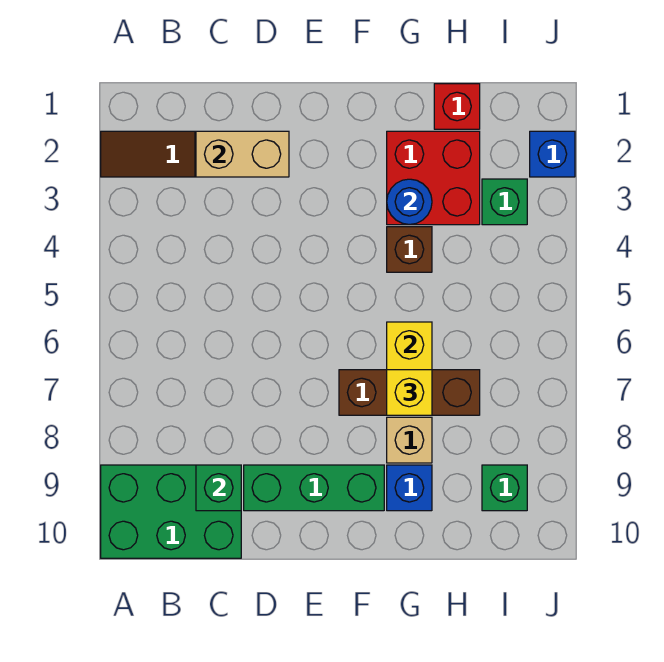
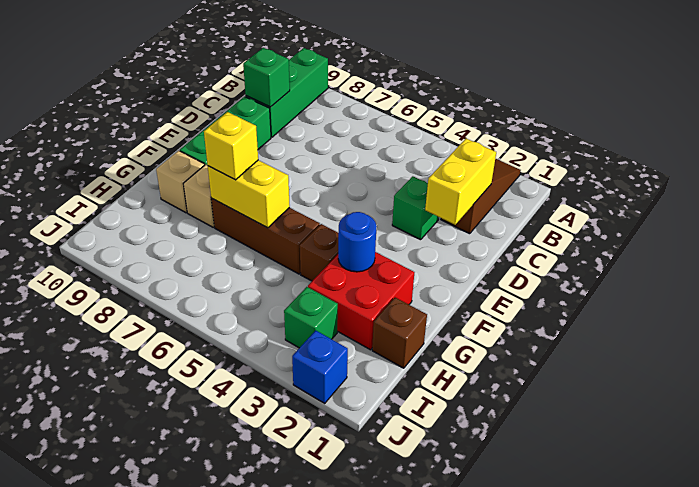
green 2x3 brick [101,465,241,558] -> green 1x3 brick [246,48,328,137]
tan 1x2 brick [196,131,289,177] -> yellow 1x2 brick [425,139,496,225]
brown 1x3 brick [339,370,480,415] -> brown 1x3 brick turned to [211,198,320,274]
blue 1x1 brick [387,465,432,511] -> tan 1x1 brick [156,151,204,213]
red 1x1 brick [434,84,480,129] -> brown 1x1 brick [372,298,427,368]
green 1x1 brick [482,465,527,511] -> green 1x1 brick moved to [392,176,439,240]

